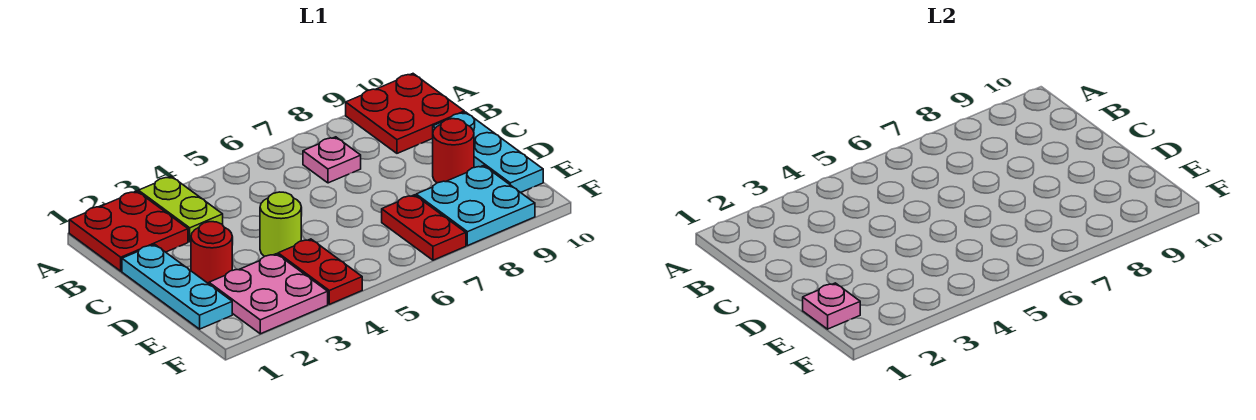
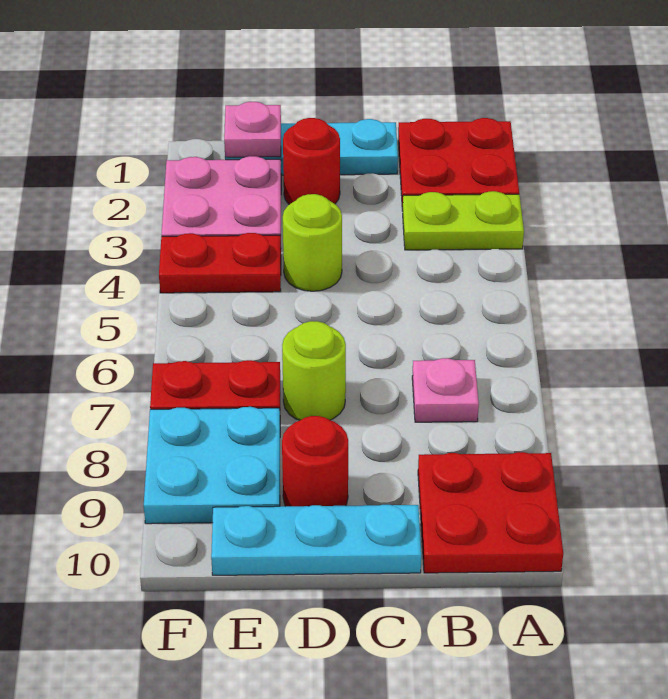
none -> lime 1x1 round brick [282,321,346,421]

